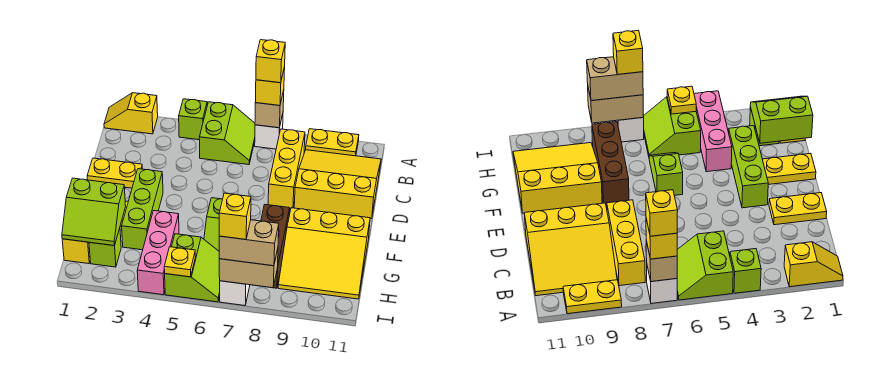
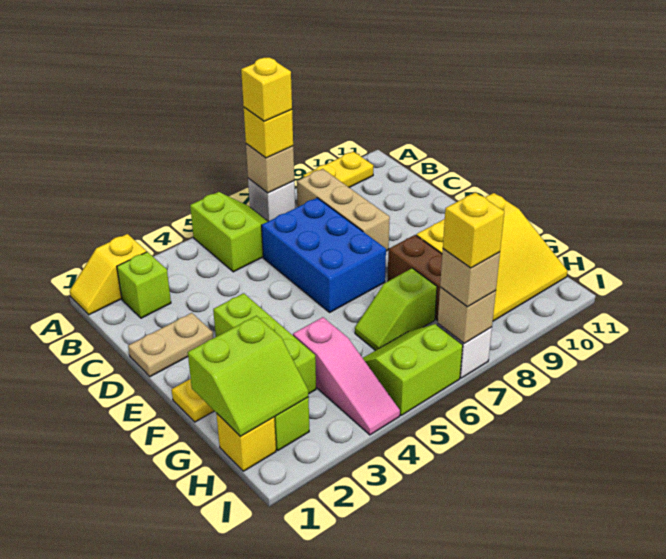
lime 1x1 brick [179,99,207,140] -> lime 1x1 brick moved to [117,252,171,318]
yellow 1x3 brick [268,129,305,208] -> tan 1x3 brick [297,169,390,251]
yellow 3x3 slope [294,150,381,219] -> none
none -> blue 2x3 brick [262,198,386,312]
yellow 1x2 plate [87,158,142,188] -> tan 1x2 plate [128,313,213,377]
lime 1x2 slope [204,198,223,251] -> lime 1x2 slope turned to [355,268,437,351]
pink 1x3 brick [137,211,179,295] -> pink 1x3 slope [293,317,400,435]
lime 2x2 slope [165,234,220,302] -> lime 2x2 slope turned to [363,324,463,415]
yellow 1x1 plate [164,247,195,277] -> none
tan 1x2 brick [219,249,278,288] -> tan 1x1 brick [438,287,496,343]
tan 1x2 brick [219,220,279,266] -> tan 1x1 brick [440,249,500,307]

